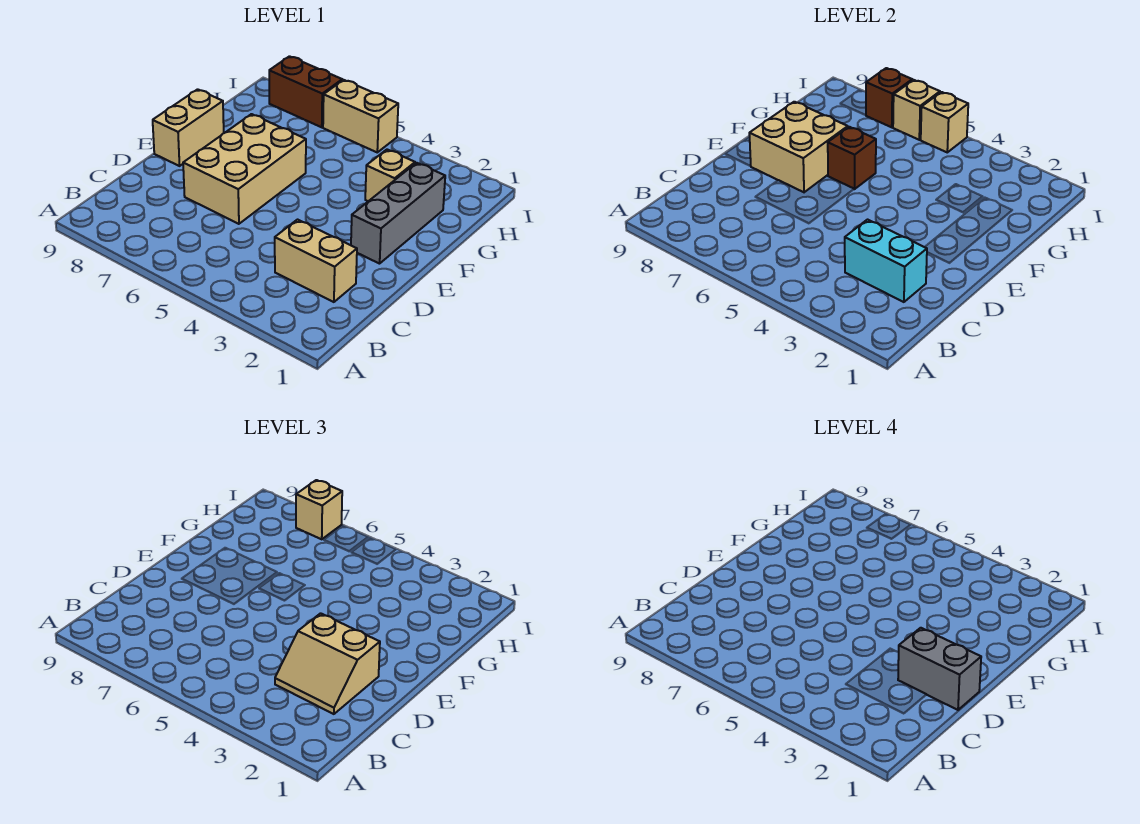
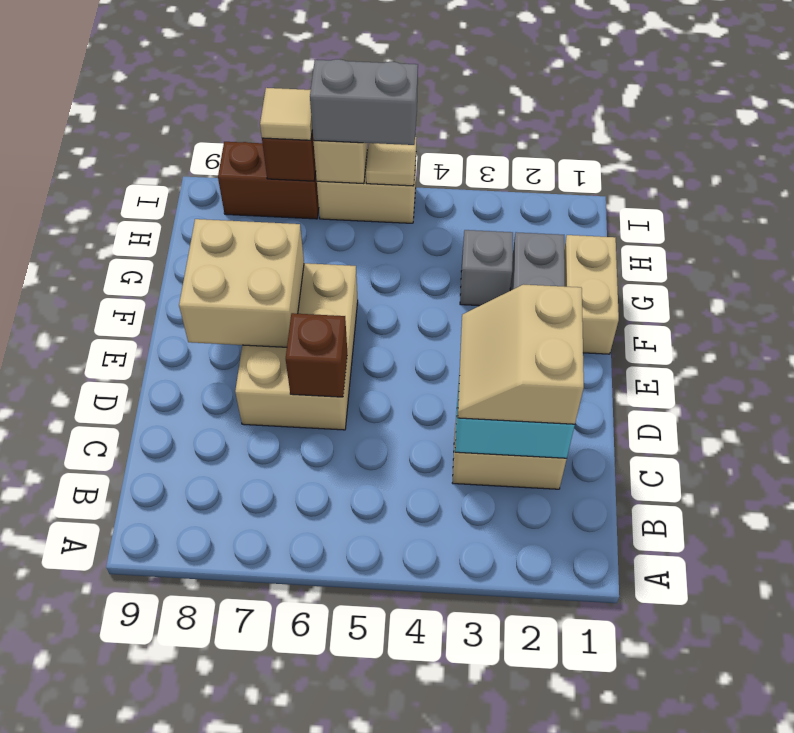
tan 2x2 slope [275,613,380,714] -> tan 2x2 slope turned to [458,285,584,424]
grey 1x2 brick [898,628,981,710] -> grey 1x2 brick moved to [310,59,418,145]
tan 1x2 brick [153,89,224,166] -> tan 1x2 brick moved to [564,235,619,354]
brown 1x1 brick [828,127,876,189] -> brown 1x1 brick moved to [286,313,347,397]
tan 1x1 brick [365,150,415,201] -> grey 1x1 brick [460,230,513,306]
tan 1x1 brick [921,92,968,152] -> tan 1x1 tile [366,137,417,186]
tan 1x1 brick [296,480,342,539] -> tan 1x1 tile [260,88,312,140]

